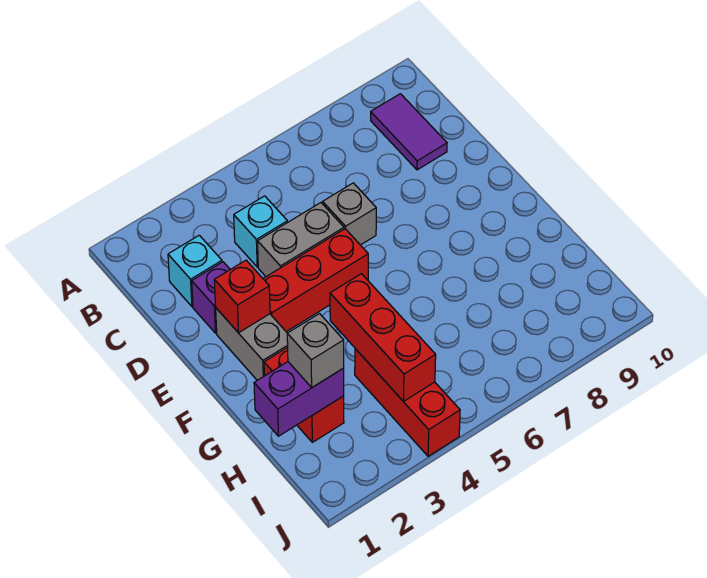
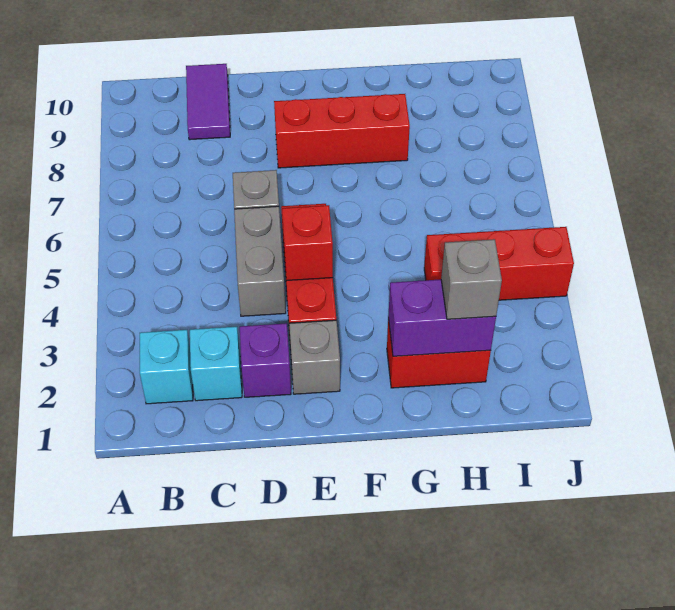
purple 1x2 tile [371,94,447,170] -> purple 1x2 tile turned to [186,64,230,140]
cyan 1x1 brick [234,196,287,267] -> cyan 1x1 brick moved to [140,330,193,404]
grey 1x2 brick [216,308,288,380] -> grey 1x1 brick [289,320,340,394]
red 1x1 brick [214,260,270,333] -> red 1x1 brick moved to [282,205,333,281]
red 1x3 brick [330,274,436,401] -> red 1x3 brick moved to [274,94,410,168]
purple 1x2 brick [254,362,344,436] -> purple 1x2 brick turned to [388,279,496,356]

